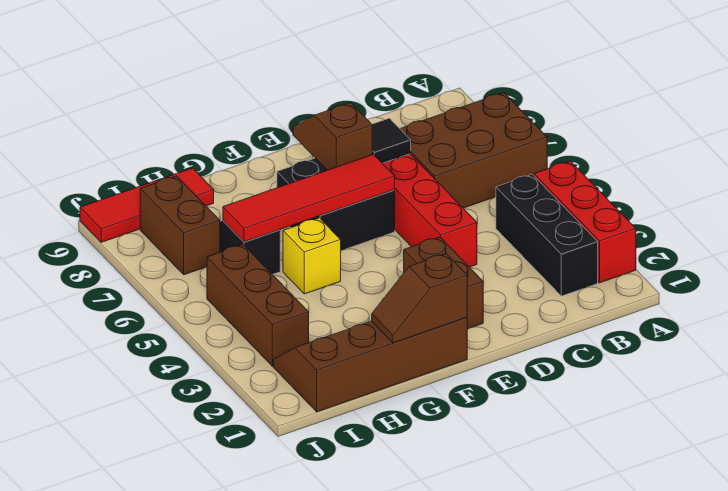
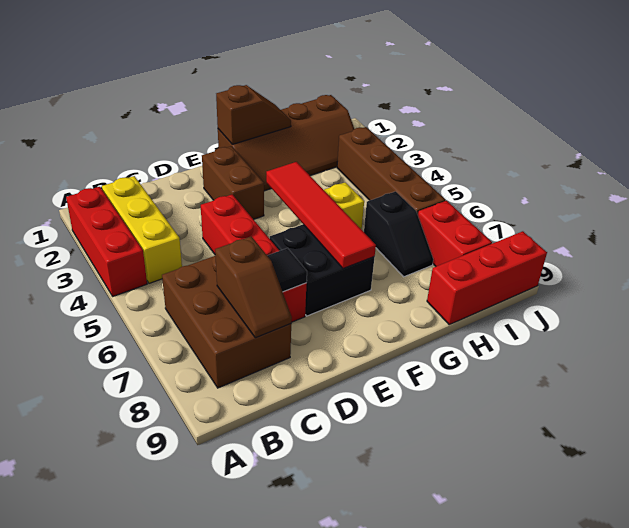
brown 2x3 brick [400,93,547,208] -> brown 2x3 brick turned to [162,256,291,388]
black 1x3 brick [496,174,598,296] -> yellow 1x3 brick [102,176,182,283]
red 1x4 tile [223,154,395,242] -> red 1x4 tile turned to [266,162,376,269]
brown 1x2 slope [293,103,372,170] -> brown 1x2 slope moved to [215,237,292,338]
red 1x3 tile [80,168,214,242] -> red 1x3 brick [427,231,547,325]
brown 1x3 brick [207,245,309,366] -> brown 1x4 brick [337,127,445,214]
brown 1x2 brick [140,176,220,275] -> red 1x2 brick [418,201,492,266]

